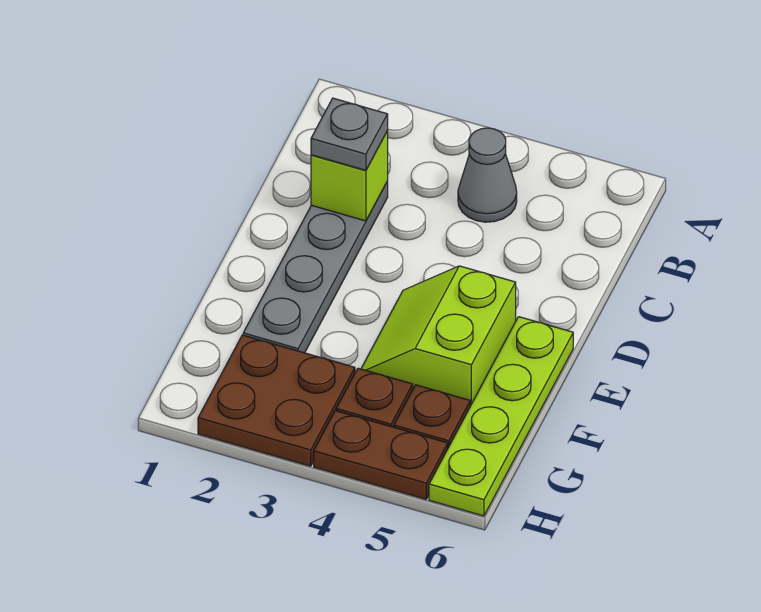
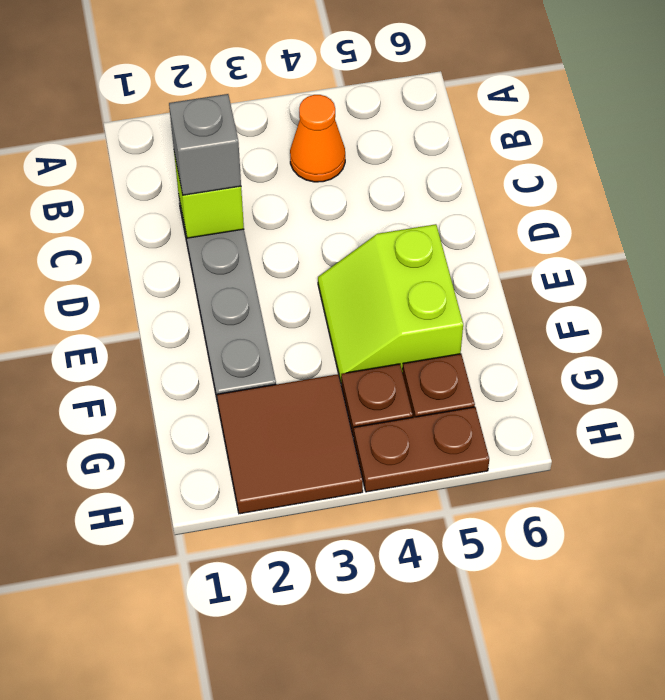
grey 1x1 cone [458,128,517,222] -> orange 1x1 cone [290,95,345,182]
grey 1x1 plate [311,98,388,170] -> grey 1x1 brick [169,94,241,195]
lime 1x4 plate [429,317,573,516] -> none
brown 2x2 plate [198,335,355,466] -> brown 2x2 tile [217,374,363,514]

